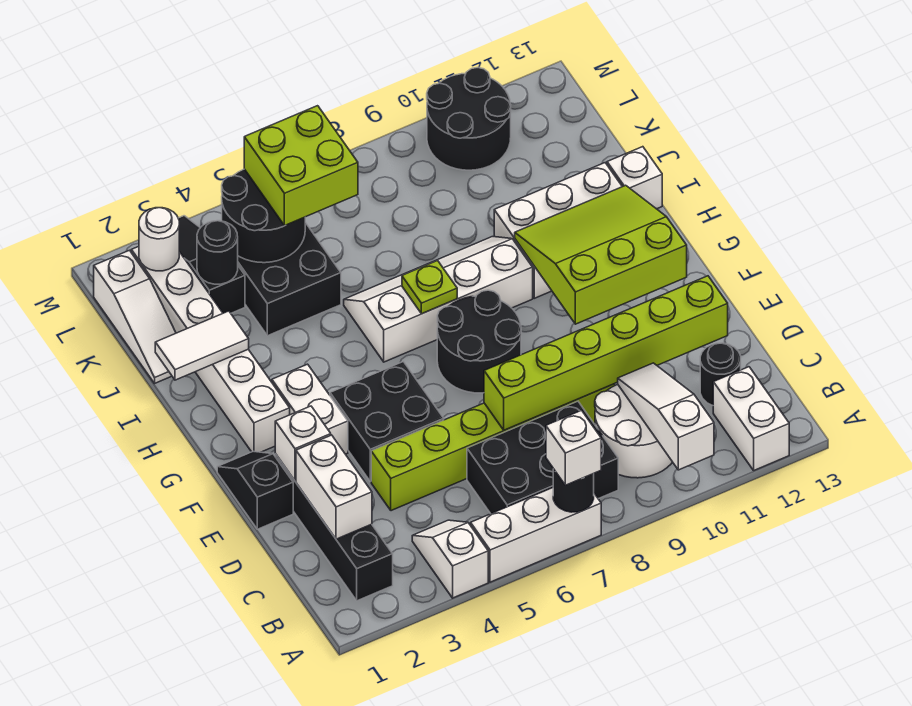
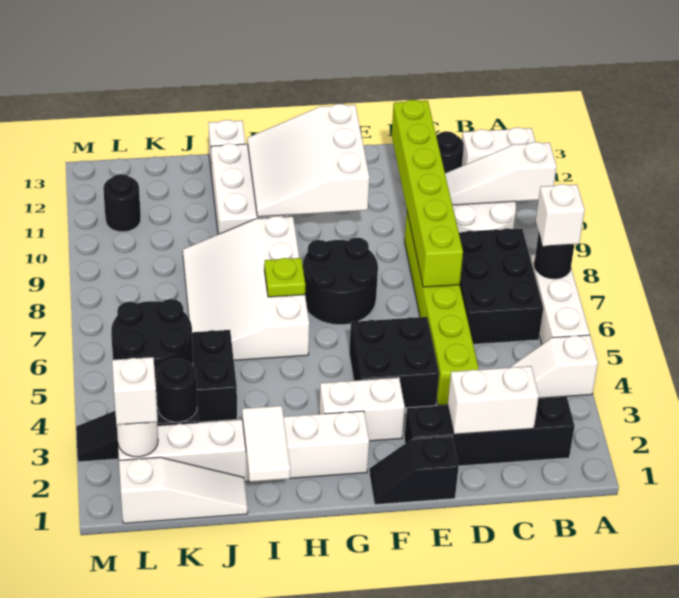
white 1x1 brick [275,406,331,481] -> white 1x1 brick moved to [112,357,158,425]
lime 3x3 slope [515,185,687,324] -> white 3x3 slope [247,104,369,217]
white 2x4 slope [344,237,533,362] -> white 3x4 slope [183,216,309,360]
lime 2x2 brick [244,106,358,226] -> none
black 2x2 round brick [427,68,511,170] -> black 1x1 round brick [103,174,141,232]

